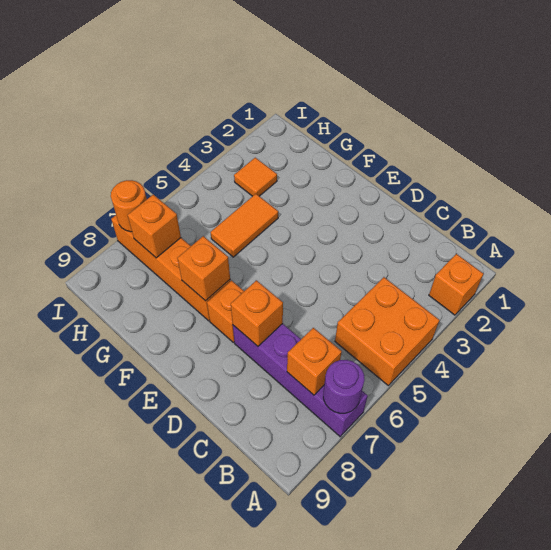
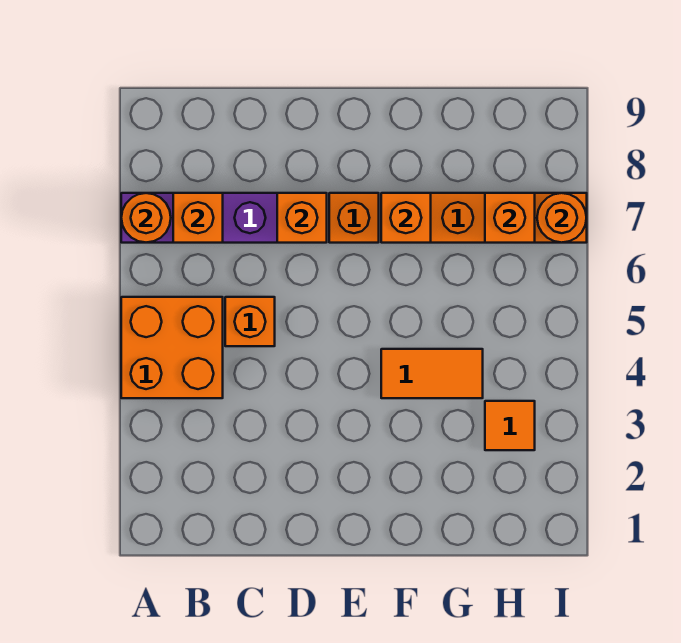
orange 1x1 brick [429,254,483,315] -> orange 1x1 brick moved to [225,297,275,346]
purple 1x1 round brick [323,360,365,413] -> orange 1x1 round brick [121,193,171,243]
orange 1x2 tile [210,194,278,257] -> orange 1x2 tile turned to [381,349,483,398]

